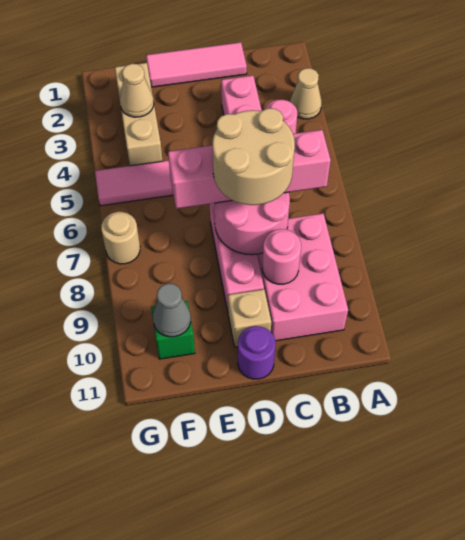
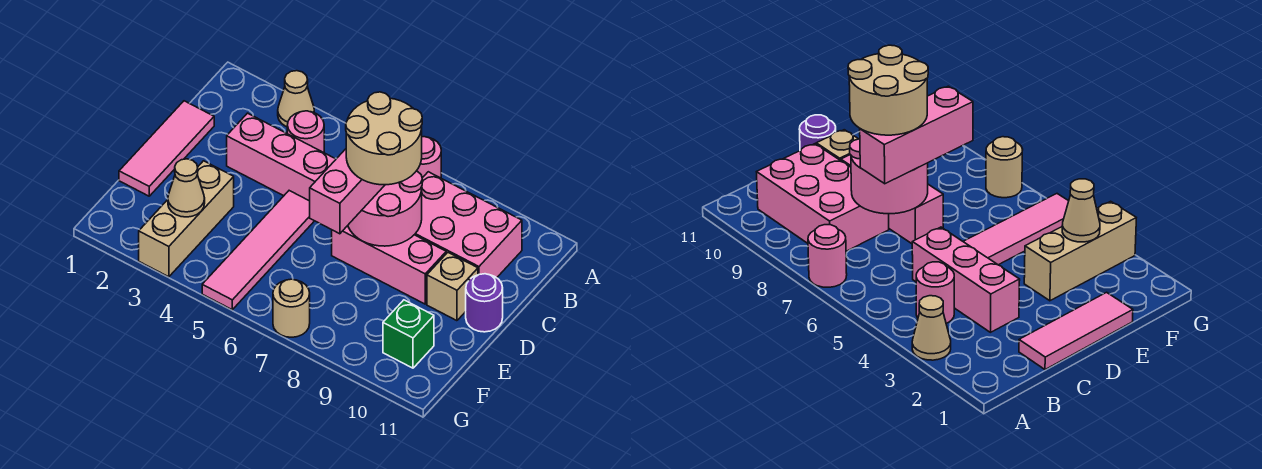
pink 1x4 brick [168,130,331,209] -> pink 1x3 brick [310,149,385,234]
pink 1x1 round brick [262,229,301,284] -> pink 1x1 round brick moved to [417,137,441,178]
tan 1x3 brick [115,63,163,166] -> tan 1x3 brick turned to [139,161,234,277]
grey 1x1 cone [153,283,191,337] -> none

